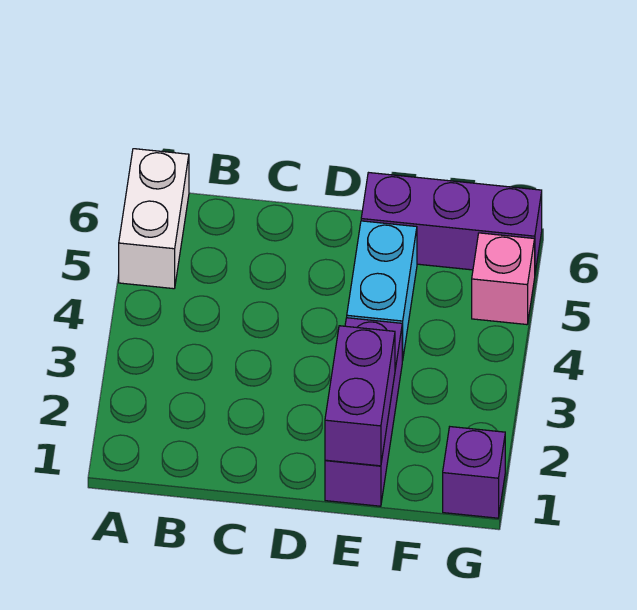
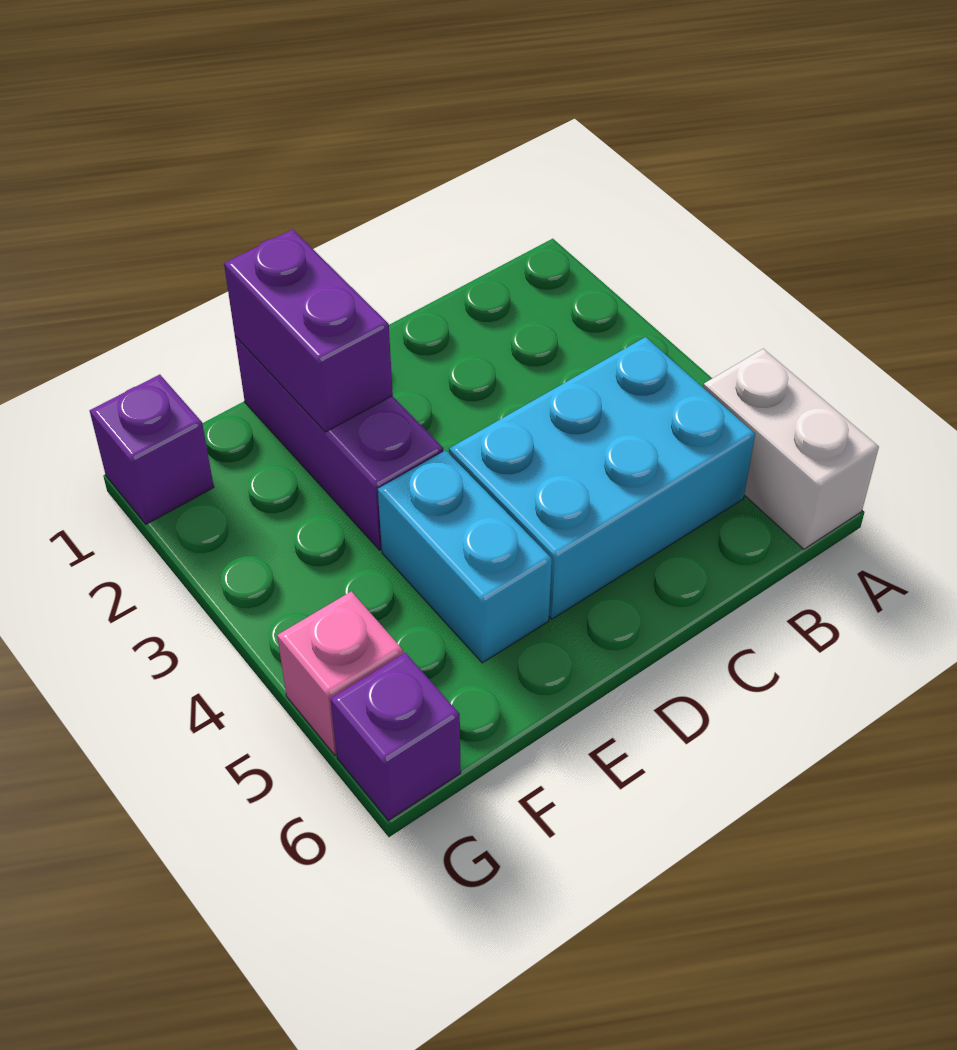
none -> cyan 2x3 brick [449,337,755,619]
purple 1x3 brick [361,173,542,272] -> purple 1x1 brick [330,653,461,820]

